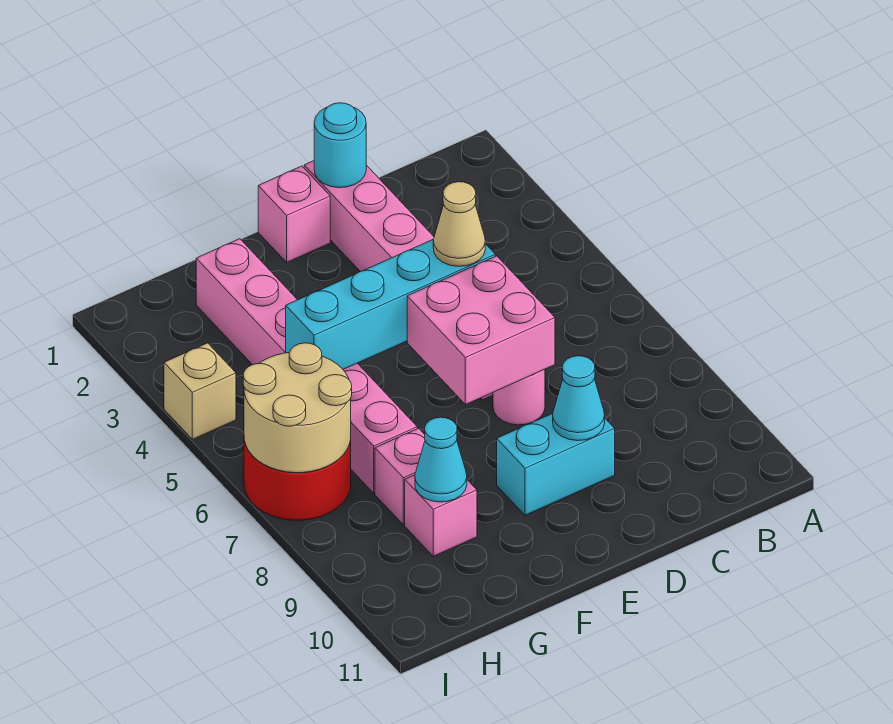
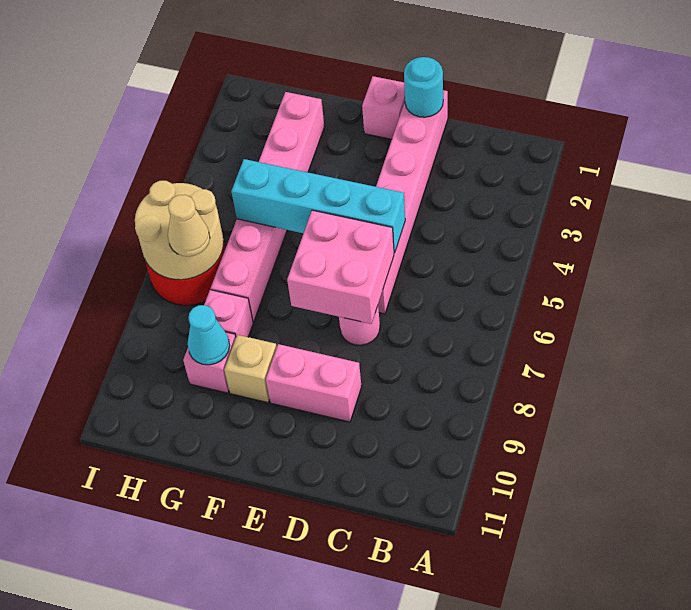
tan 1x1 cone [433,182,485,266] -> tan 1x1 cone moved to [168,195,210,256]
cyan 1x2 brick [497,413,615,515] -> pink 1x2 brick [266,344,362,422]
cyan 1x1 cone [553,356,605,441] -> none
tan 1x1 brick [164,343,236,439] -> tan 1x1 brick moved to [224,335,277,403]

